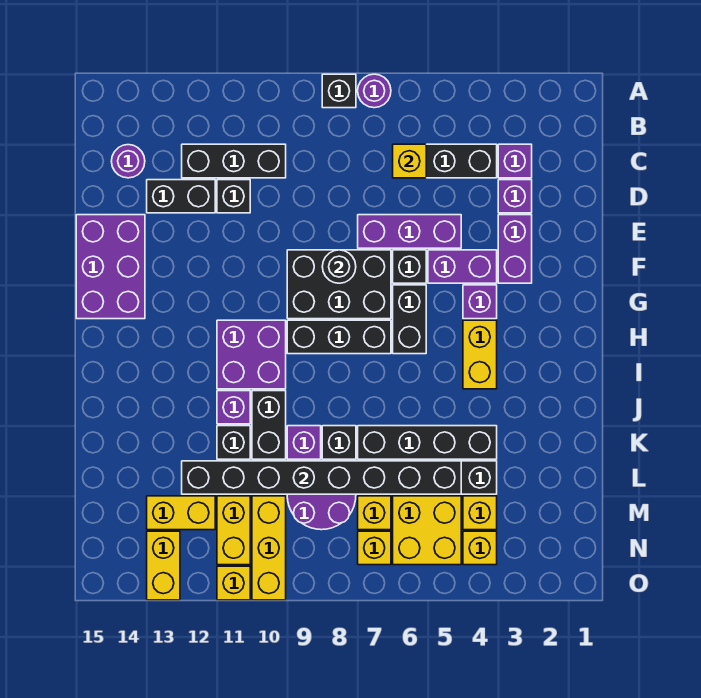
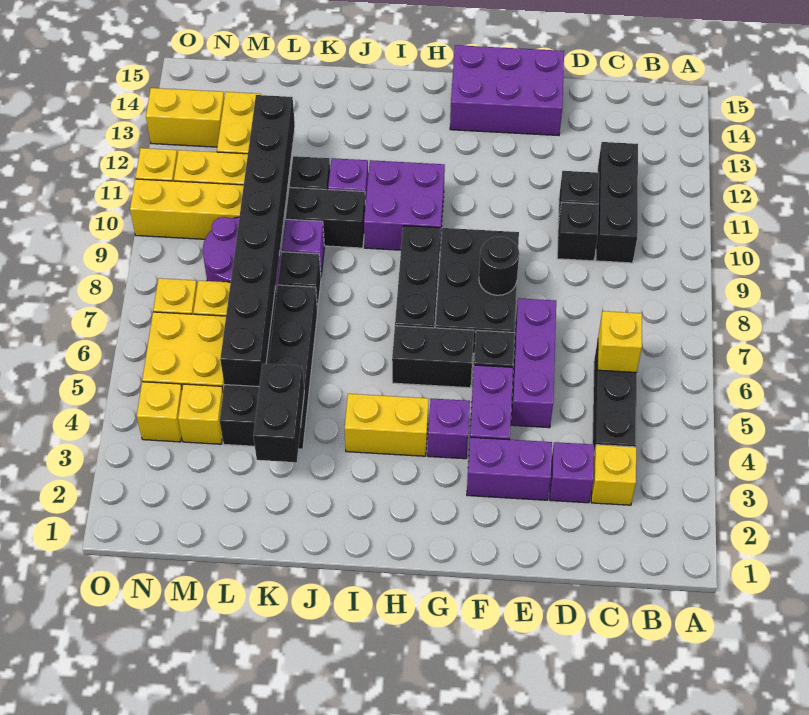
purple 1x1 round brick [358,74,391,108] -> none
black 1x1 brick [322,74,356,108] -> black 1x1 brick moved to [557,202,599,261]
purple 1x1 brick [498,144,532,178] -> yellow 1x1 brick [591,445,636,505]
purple 1x1 round brick [111,145,145,178] -> none
black 1x2 brick [147,180,215,213] -> black 1x2 brick moved to [253,364,304,462]

